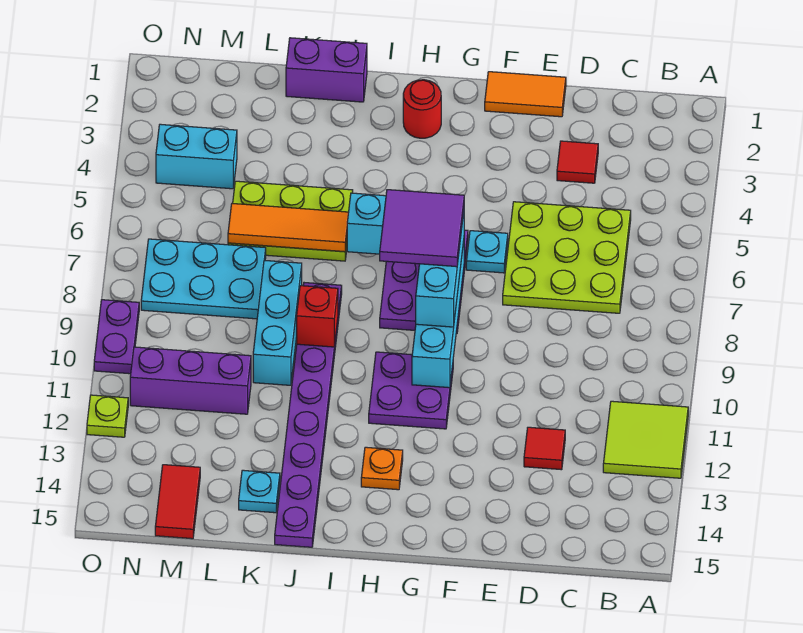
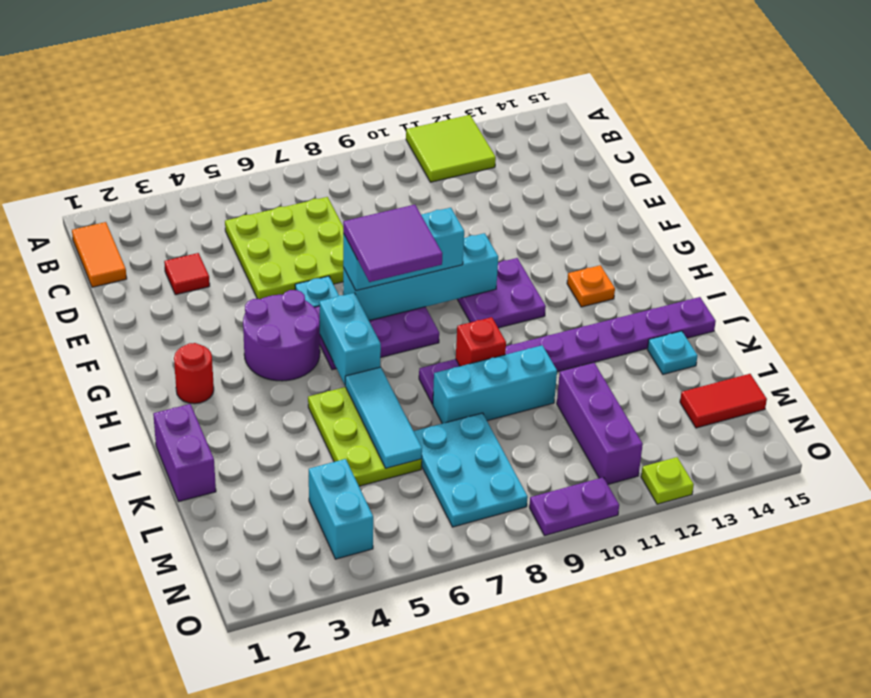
red 1x1 tile [524,427,565,470] -> none
orange 1x2 tile [485,72,566,117] -> orange 1x2 tile moved to [72,222,127,287]
none -> purple 2x2 round brick [243,290,320,381]
orange 1x3 tile [228,203,349,252] -> cyan 1x3 tile [345,367,422,468]

